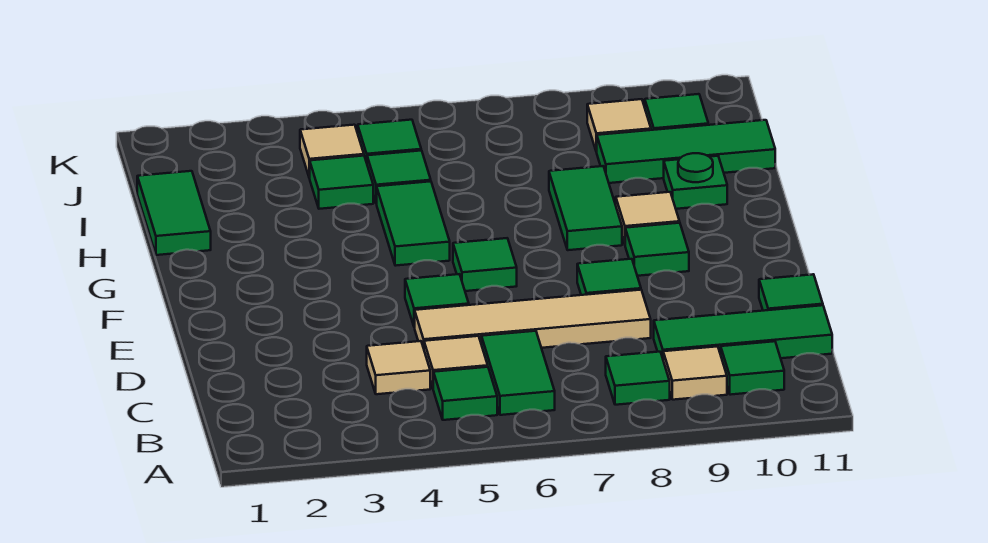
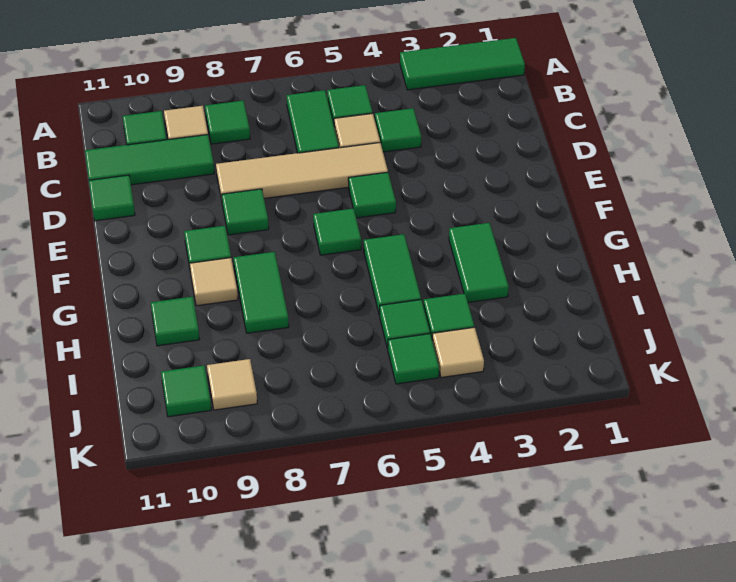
tan 1x1 tile [367,341,430,394] -> green 1x1 tile [375,108,421,152]
green 1x2 tile [137,171,211,255] -> green 1x2 tile moved to [449,223,509,303]
green 1x1 plate [664,153,727,209] -> green 1x1 tile [151,297,200,346]
green 1x3 tile [597,120,775,183] -> green 1x3 tile moved to [400,38,525,90]

